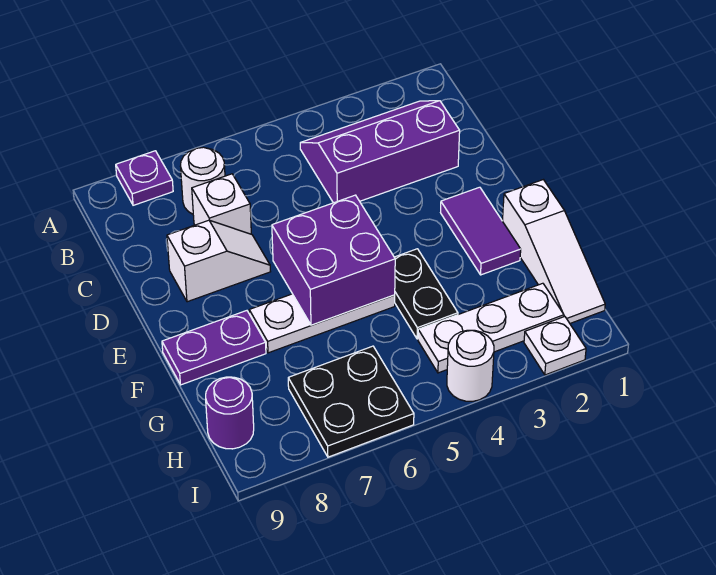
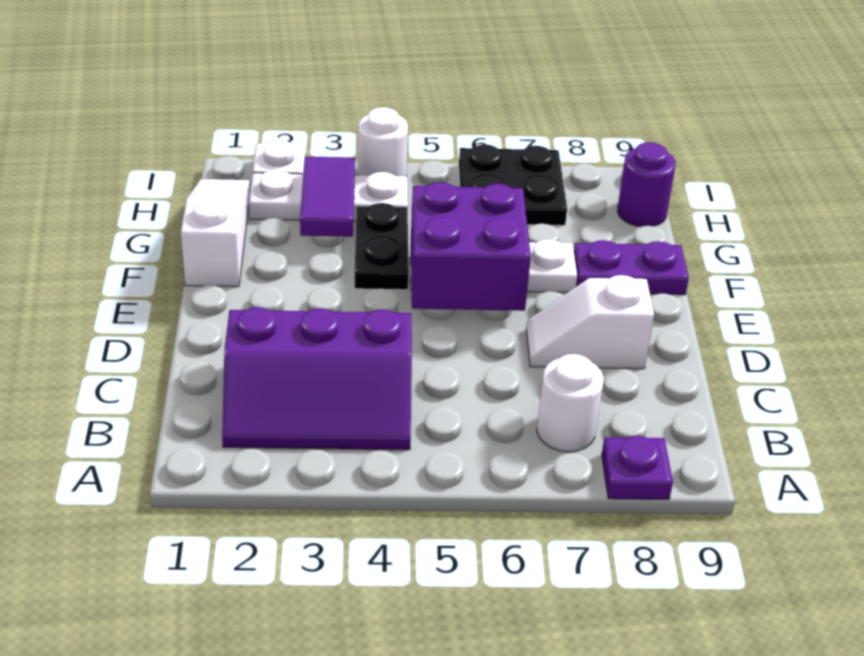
white 1x1 brick [192,174,251,234] -> none
purple 1x2 tile [441,187,521,275] -> purple 1x2 tile moved to [300,157,355,237]

